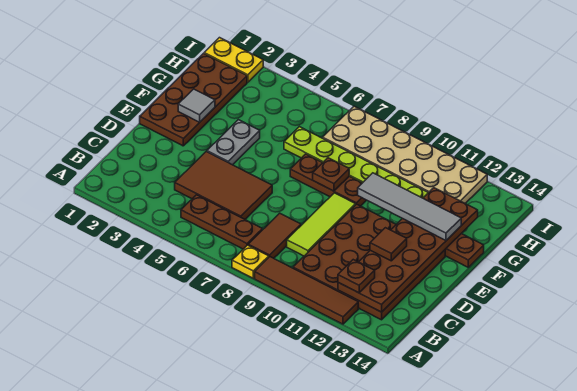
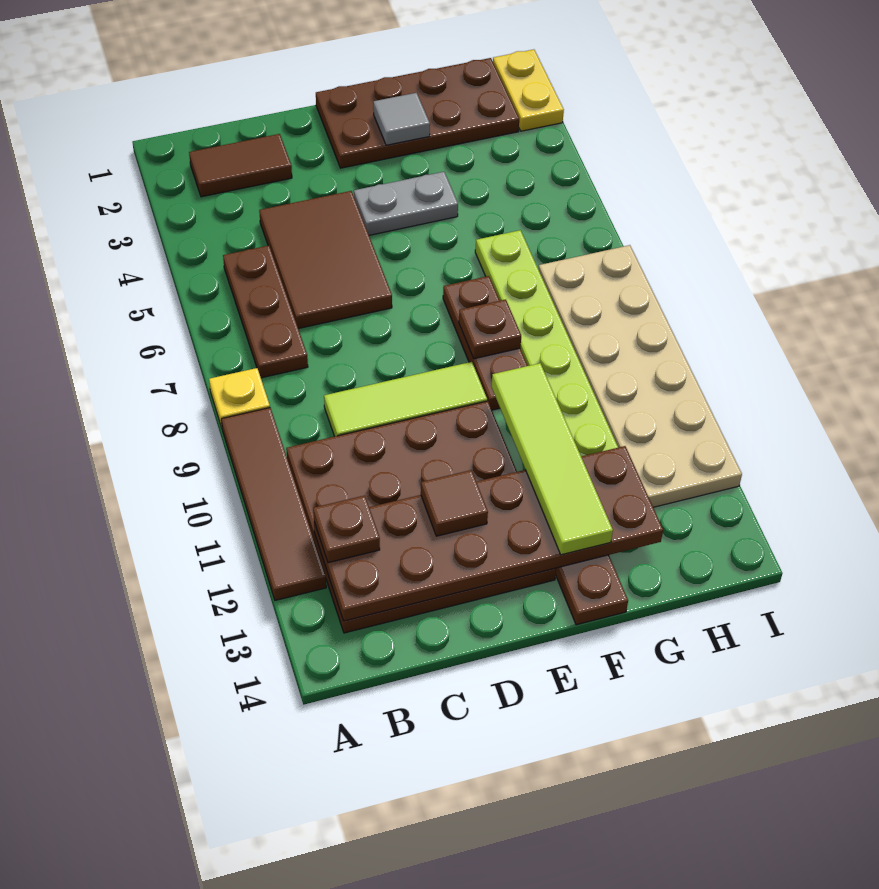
brown 1x2 tile [248,213,301,258] -> brown 1x2 tile moved to [189,134,292,197]
grey 1x4 tile [358,173,461,240] -> lime 1x4 tile [491,363,613,555]

